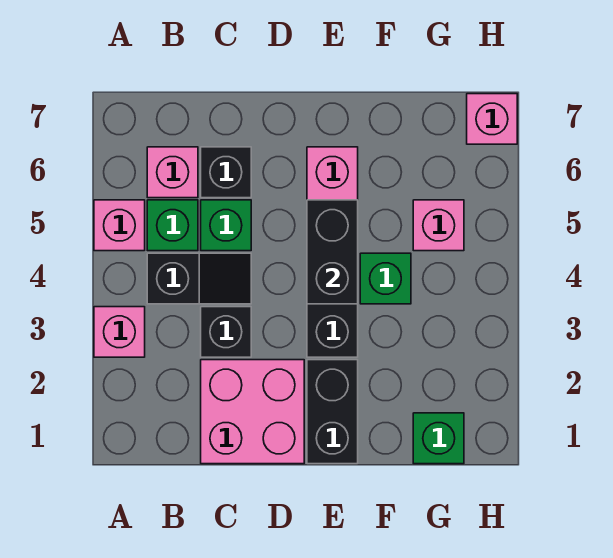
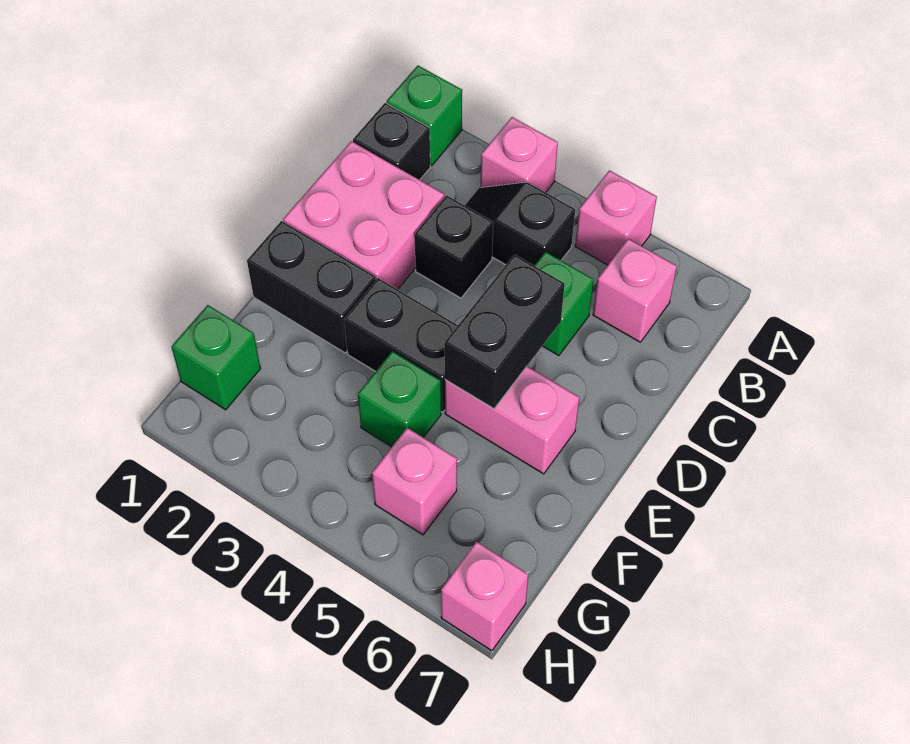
black 1x2 slope [147,253,251,304] -> black 1x2 slope turned to [465,182,575,266]
green 1x1 brick [147,200,198,251] -> green 1x1 brick moved to [387,66,462,165]
black 1x1 brick [201,147,251,198] -> black 1x1 brick moved to [353,103,430,180]
black 1x2 brick [307,200,358,304] -> black 1x2 brick turned to [444,255,565,409]

